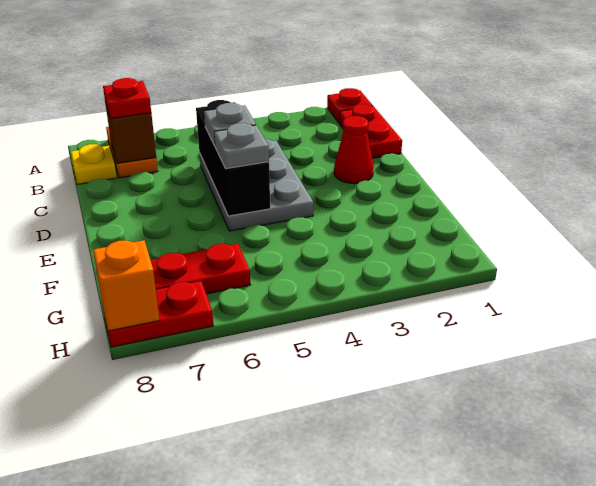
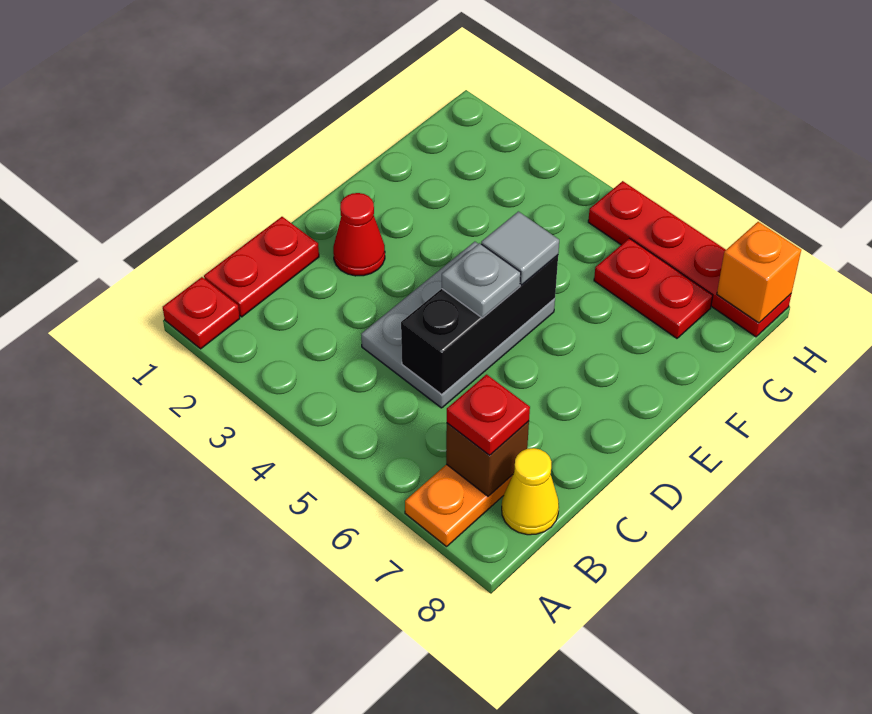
yellow 1x1 plate [71,144,117,184] -> yellow 1x1 cone [502,448,559,535]
grey 1x1 plate [214,123,269,169] -> grey 1x1 tile [481,211,559,285]
red 1x2 plate [103,281,213,347] -> red 1x4 plate [588,181,791,337]

